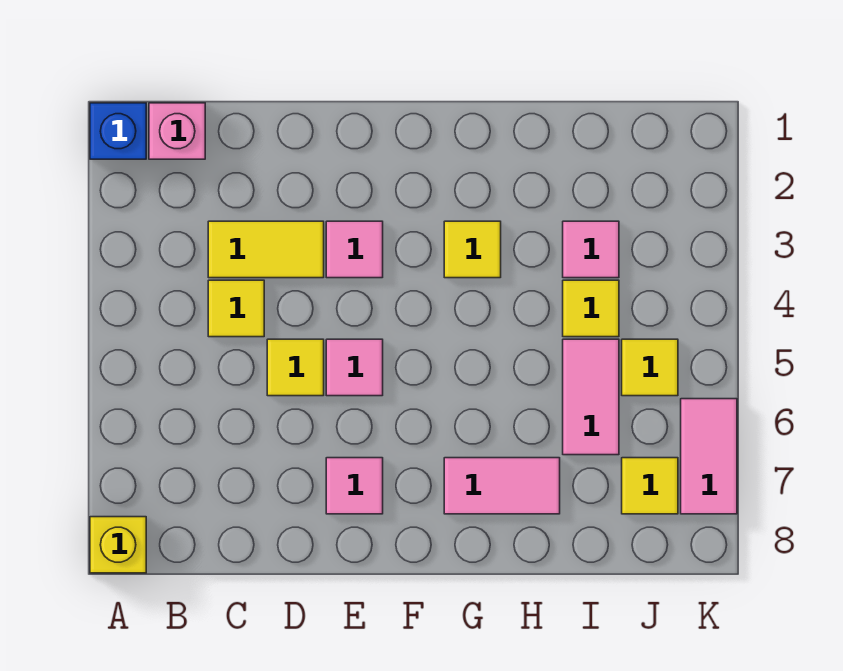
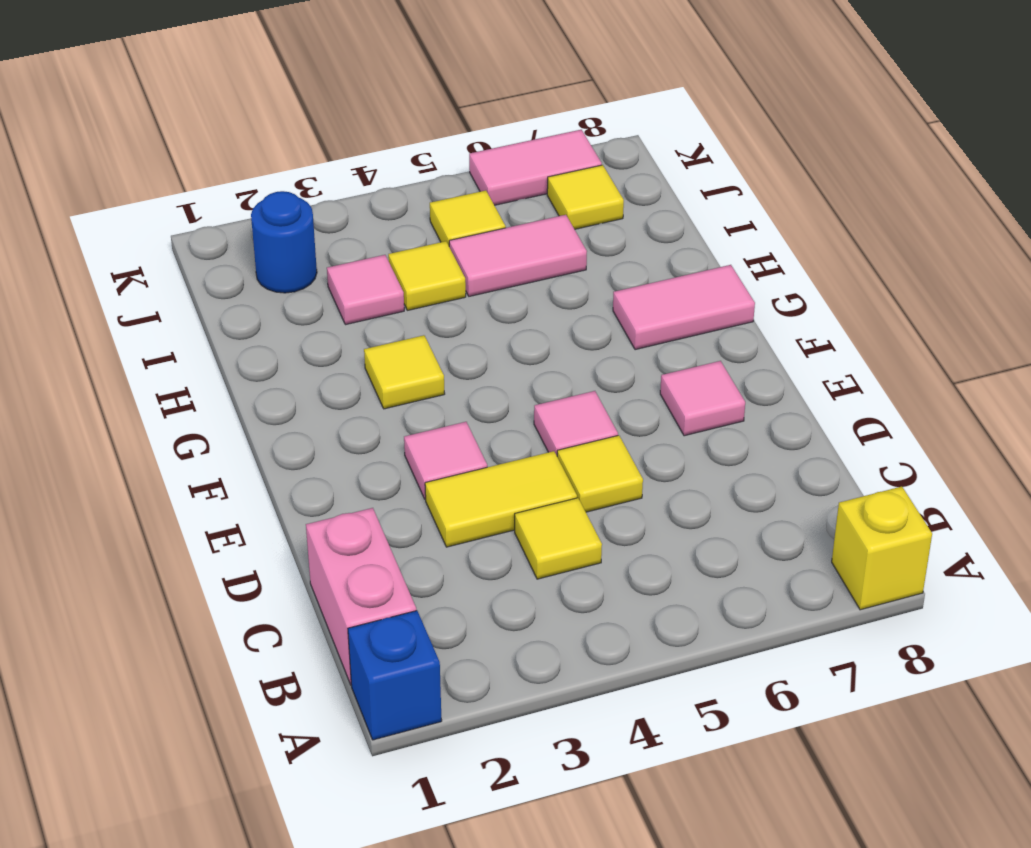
pink 1x1 brick [149,103,205,159] -> pink 1x2 brick [306,508,416,684]
yellow 1x2 tile [208,221,324,278] -> yellow 1x2 tile turned to [425,451,577,547]
pink 1x2 tile [444,458,560,514] -> pink 1x2 tile turned to [613,265,755,350]
none -> blue 1x1 round brick [251,191,317,293]

